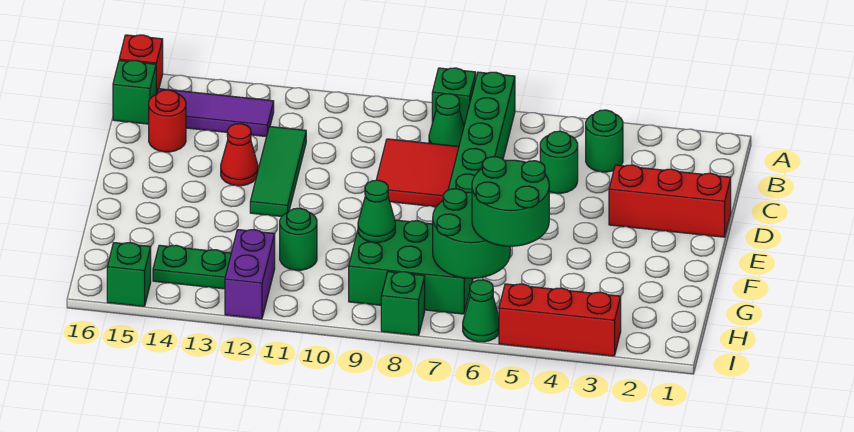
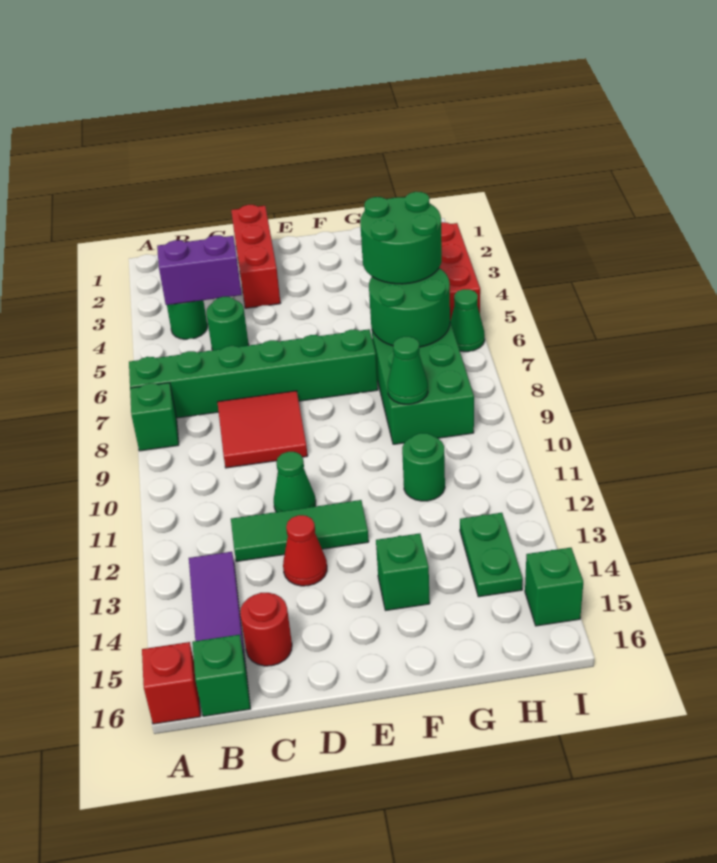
green 1x1 cone [429,94,464,146] -> green 1x1 cone moved to [274,452,316,512]
purple 1x2 brick [225,230,275,319] -> purple 1x2 brick moved to [157,235,242,305]
green 1x1 brick [381,272,425,335] -> green 1x1 brick moved to [376,533,430,610]

